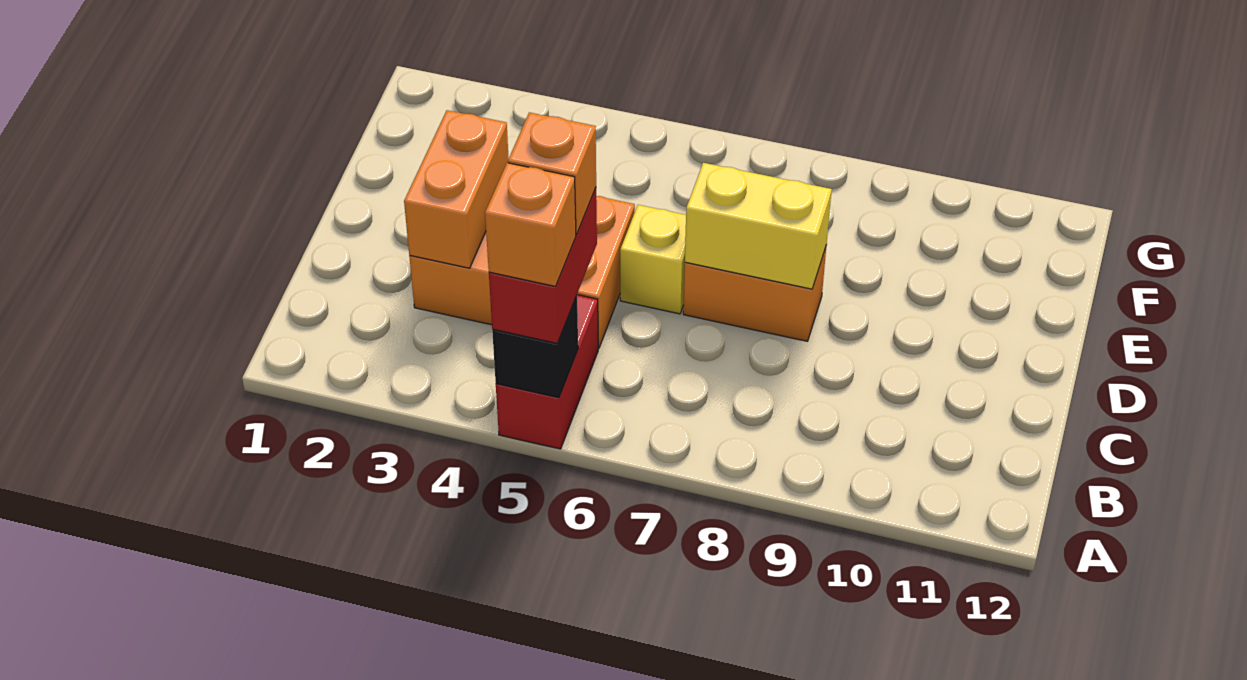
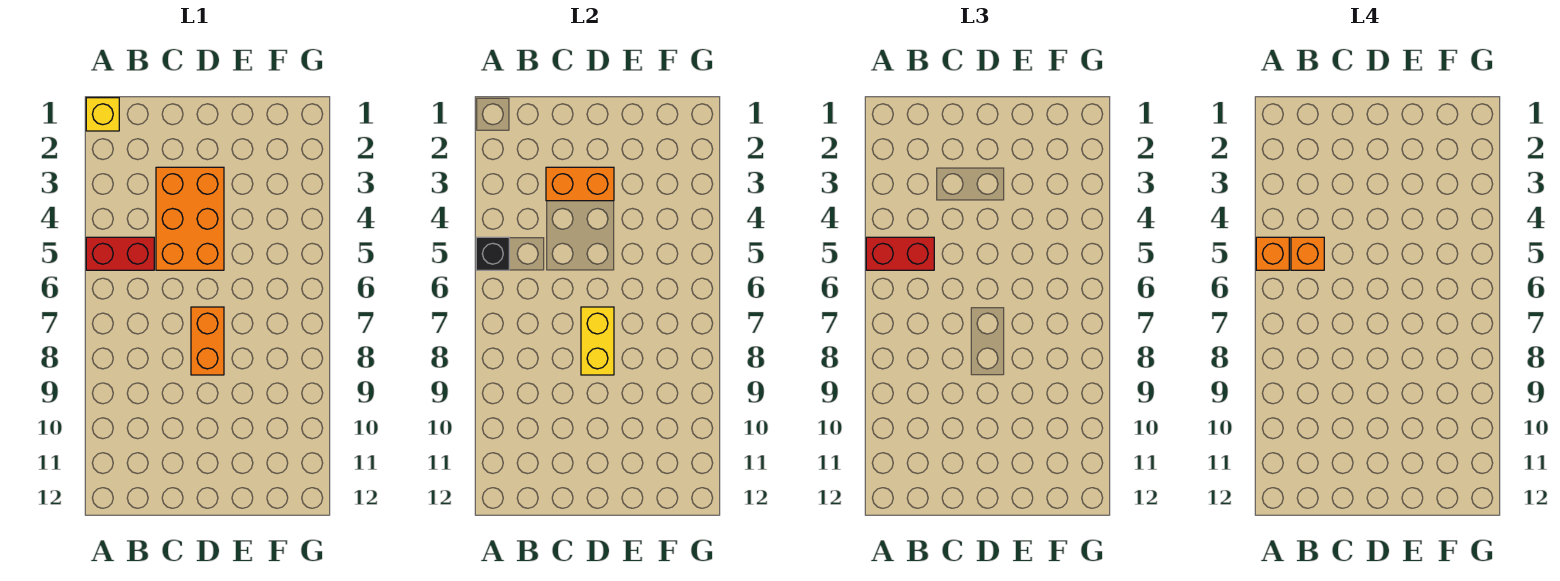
yellow 1x1 brick [620,205,686,314] -> yellow 1x1 brick moved to [86,98,119,131]

